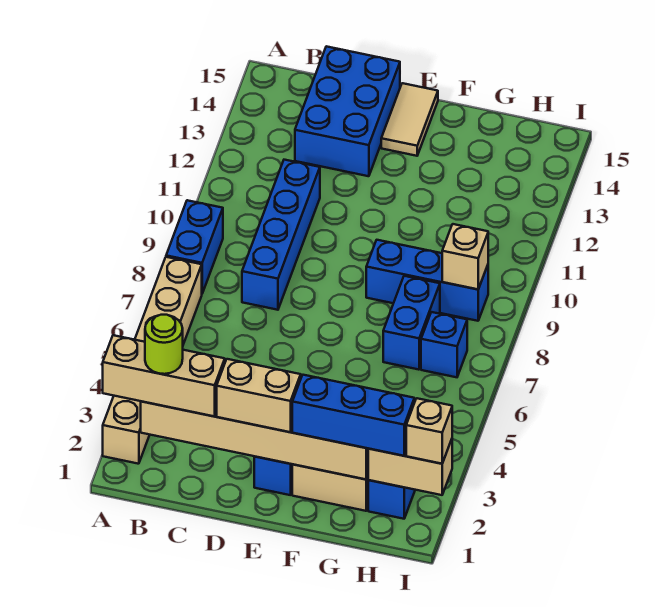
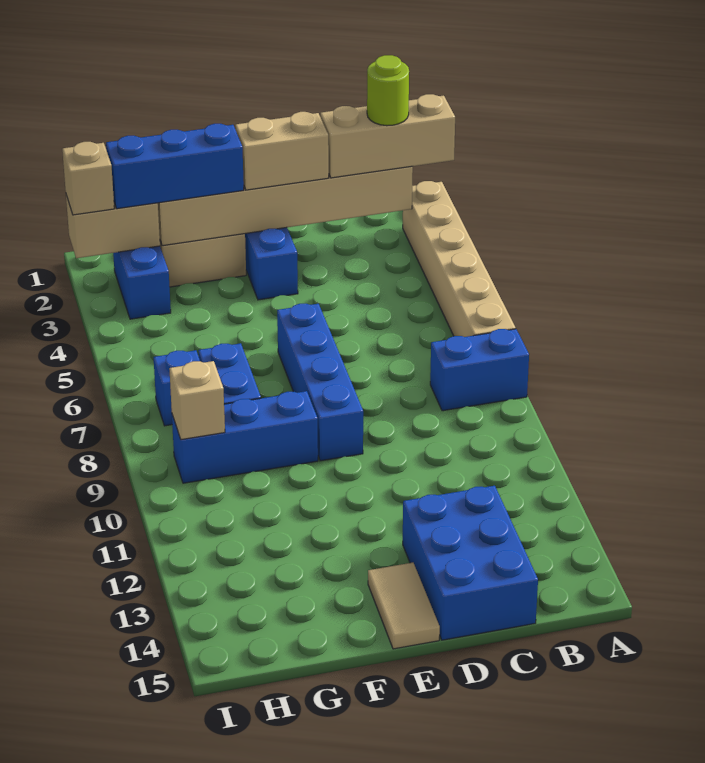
blue 1x2 brick [166,200,223,293] -> blue 1x2 brick turned to [430,329,529,411]
blue 1x4 brick [242,160,320,310] -> blue 1x4 brick moved to [277,304,363,461]

